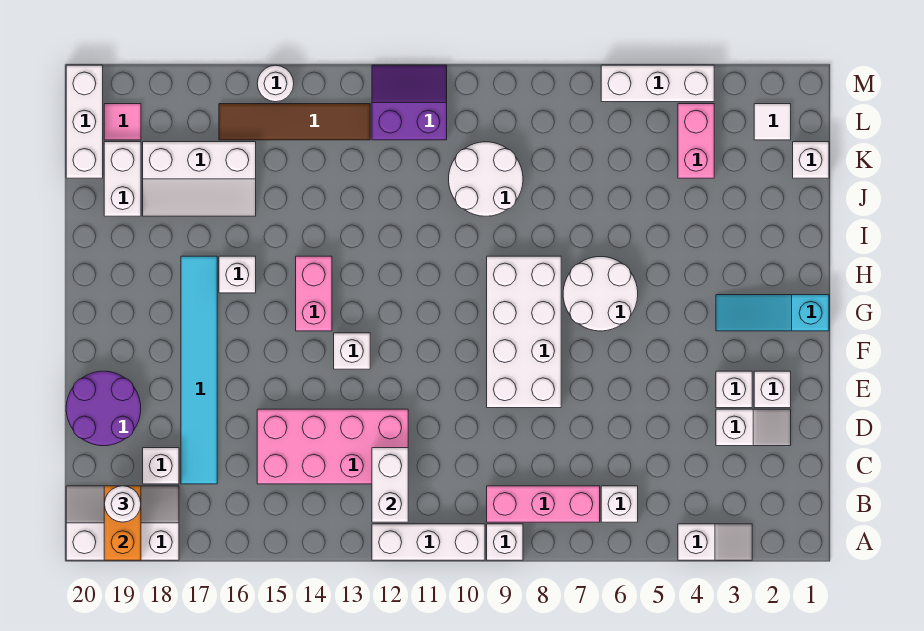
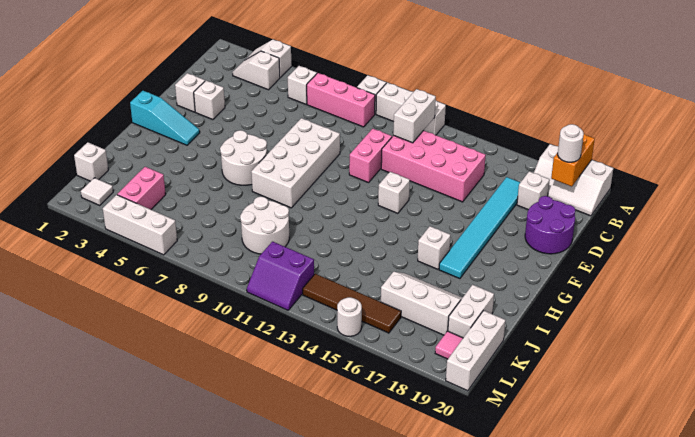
white 1x2 slope [716,409,791,446] -> white 1x2 slope moved to [232,51,280,90]
pink 1x2 brick [296,256,332,331] -> pink 1x2 brick moved to [349,129,392,183]

